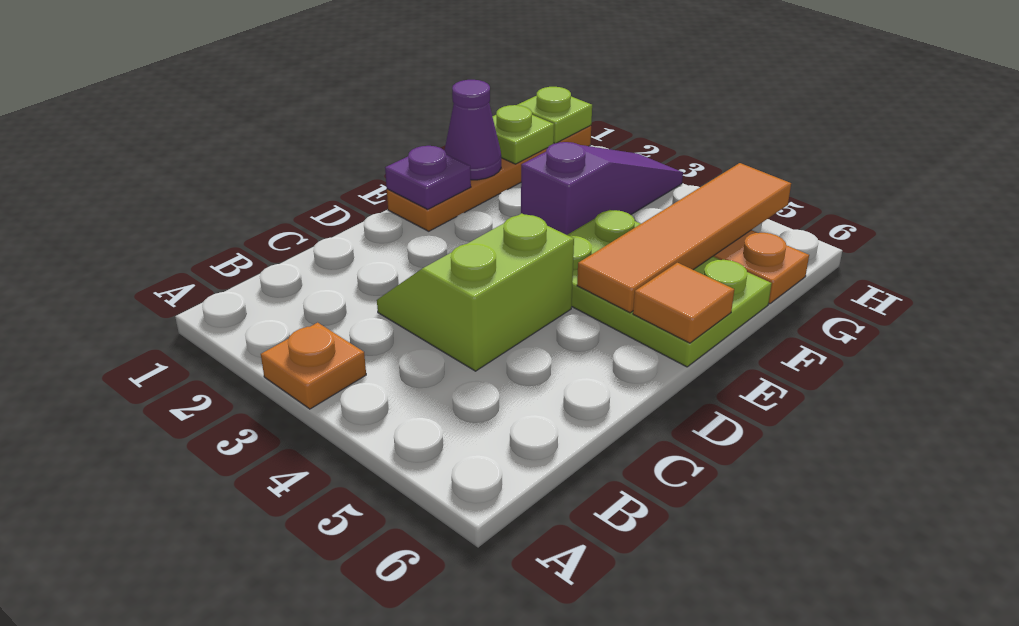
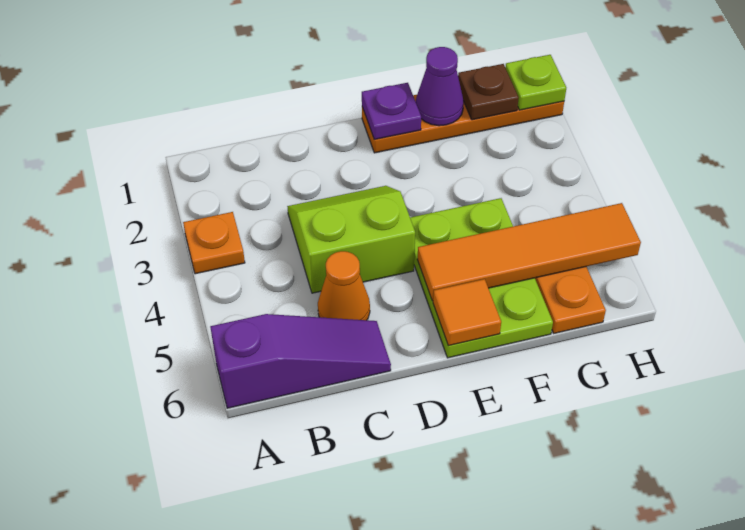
none -> orange 1x1 cone [318,251,370,320]
purple 1x3 slope [521,142,683,235] -> purple 1x3 slope moved to [210,314,391,408]
lime 1x1 plate [492,105,554,164] -> brown 1x1 plate [458,64,519,120]

